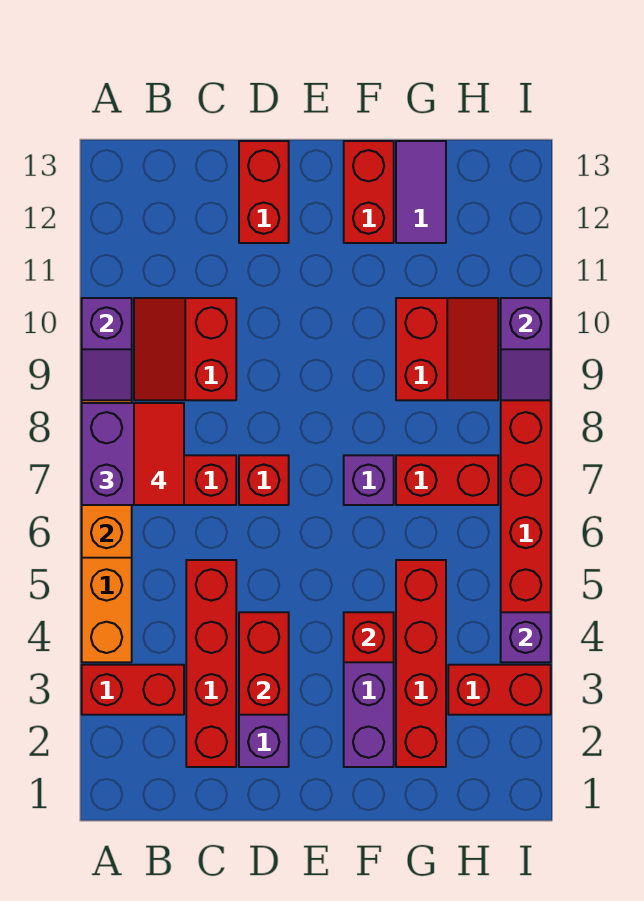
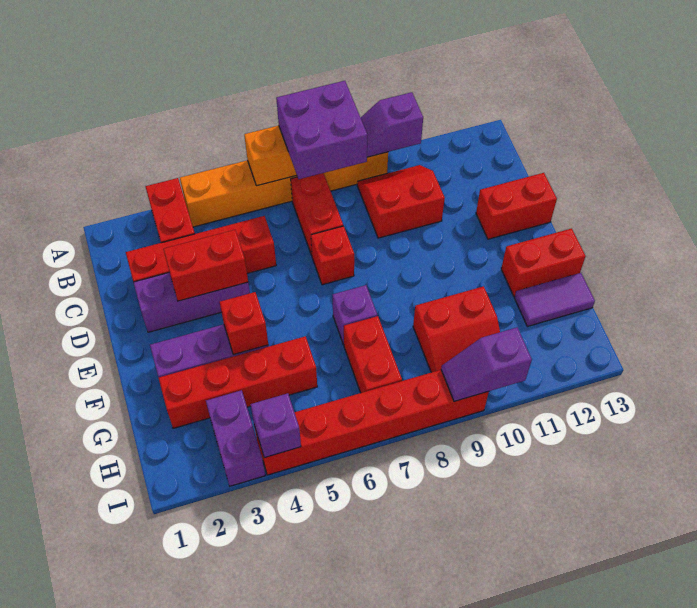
red 1x2 tile [134,403,184,505] -> none
red 1x2 brick [448,665,551,715] -> purple 1x2 brick [206,390,265,486]

